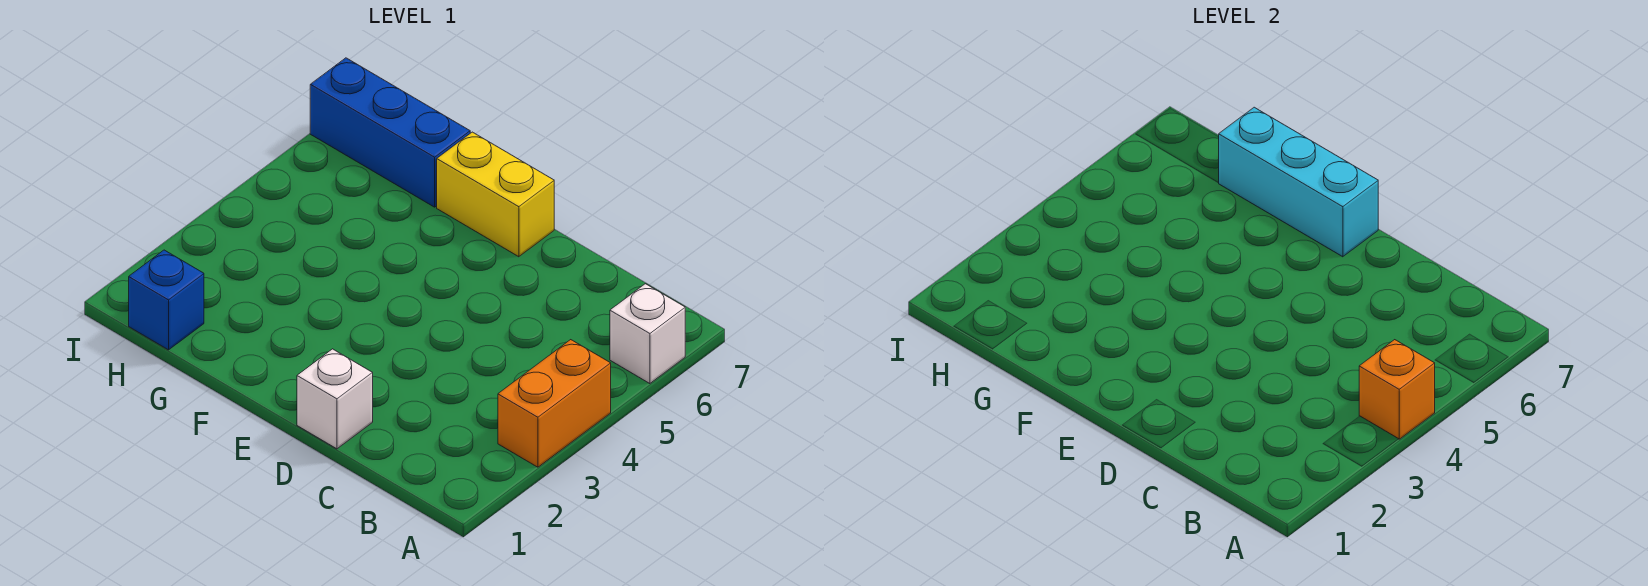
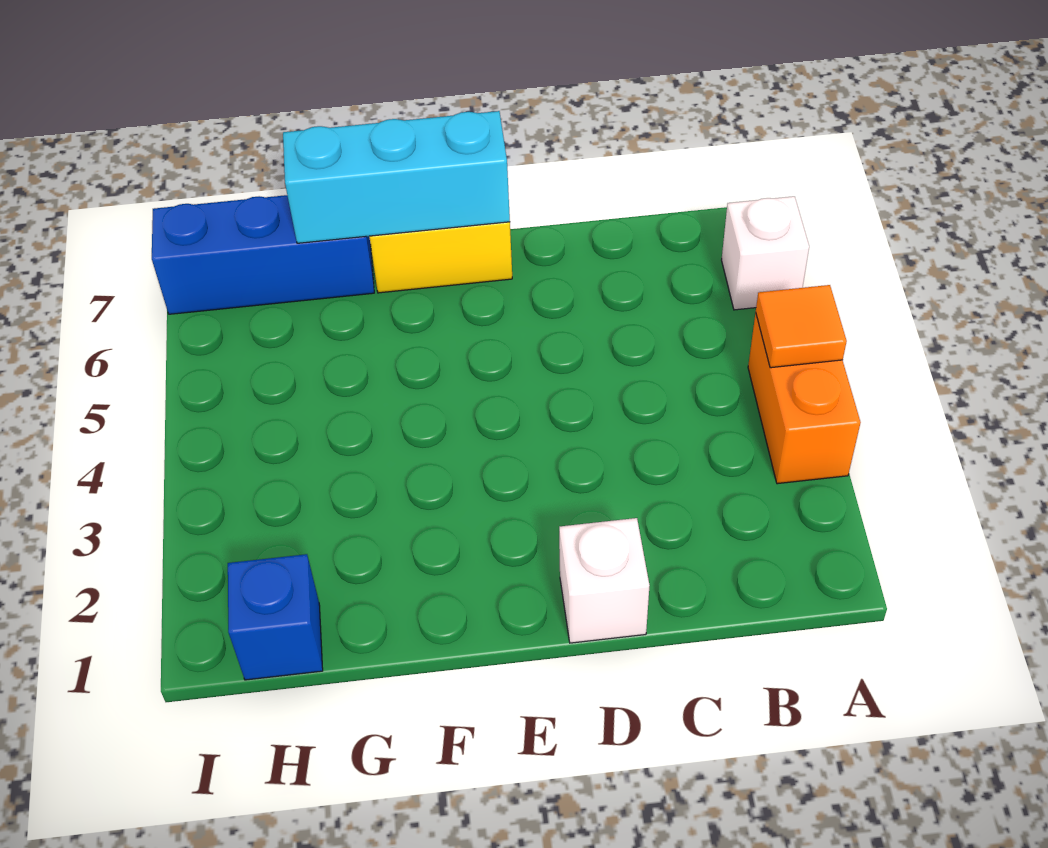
orange 1x1 brick [1359,340,1435,439] -> orange 1x1 tile [756,285,847,368]

